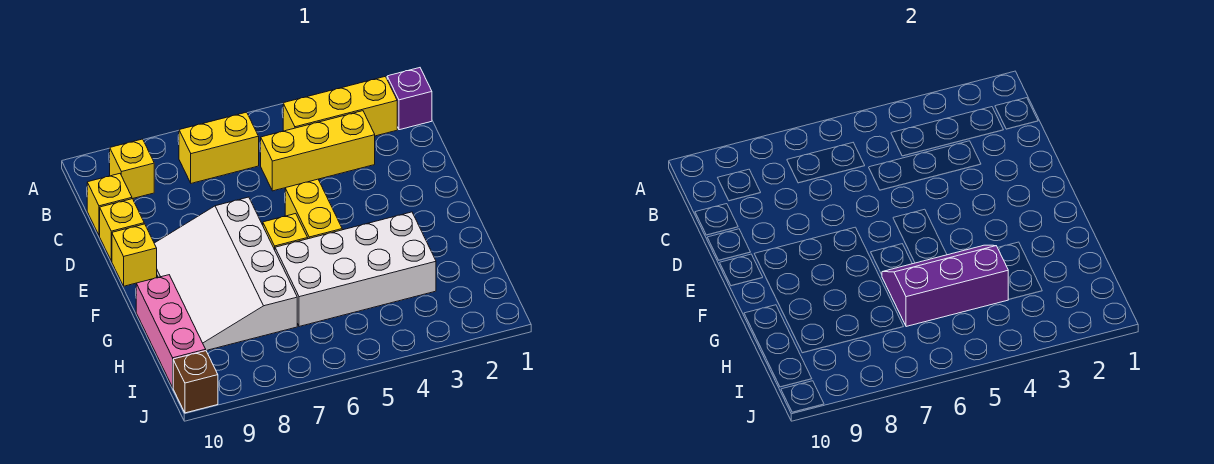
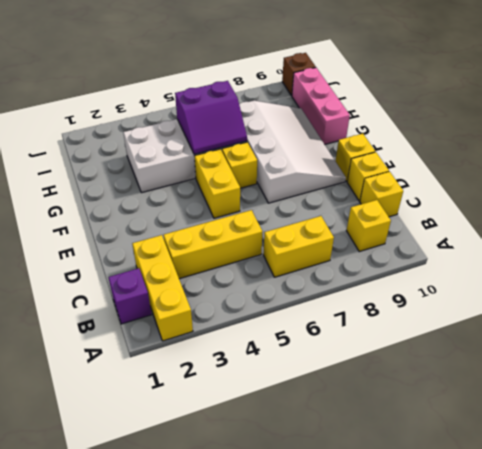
yellow 1x3 brick [283,77,397,136] -> yellow 1x3 brick turned to [132,235,193,341]
purple 2x3 slope [882,245,1009,327] -> purple 2x2 slope [175,81,247,154]

